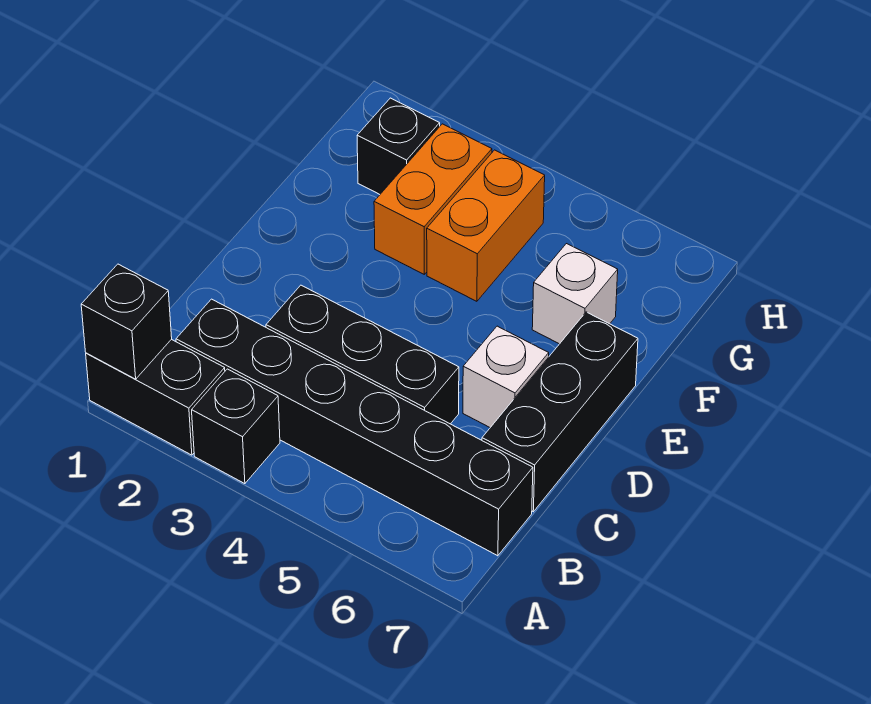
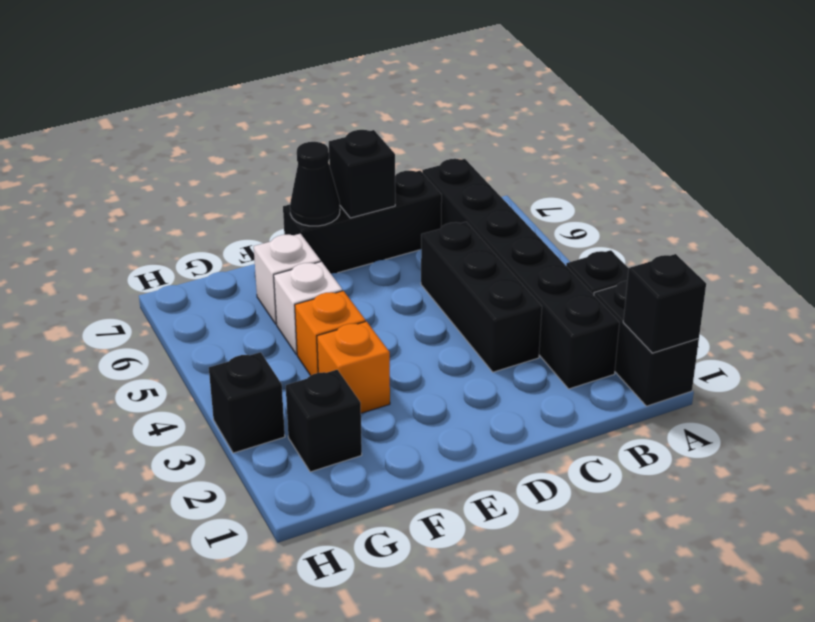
white 1x1 brick [463,326,549,427] -> white 1x1 brick moved to [274,262,343,355]
none -> black 1x1 brick [329,130,395,218]
none -> black 1x1 cone [290,142,340,226]
orange 1x2 brick [374,124,492,274] -> orange 1x1 brick [317,321,390,413]
orange 1x2 brick [427,150,545,301] -> orange 1x1 brick [295,291,365,376]
none -> black 1x1 brick [209,352,285,453]

